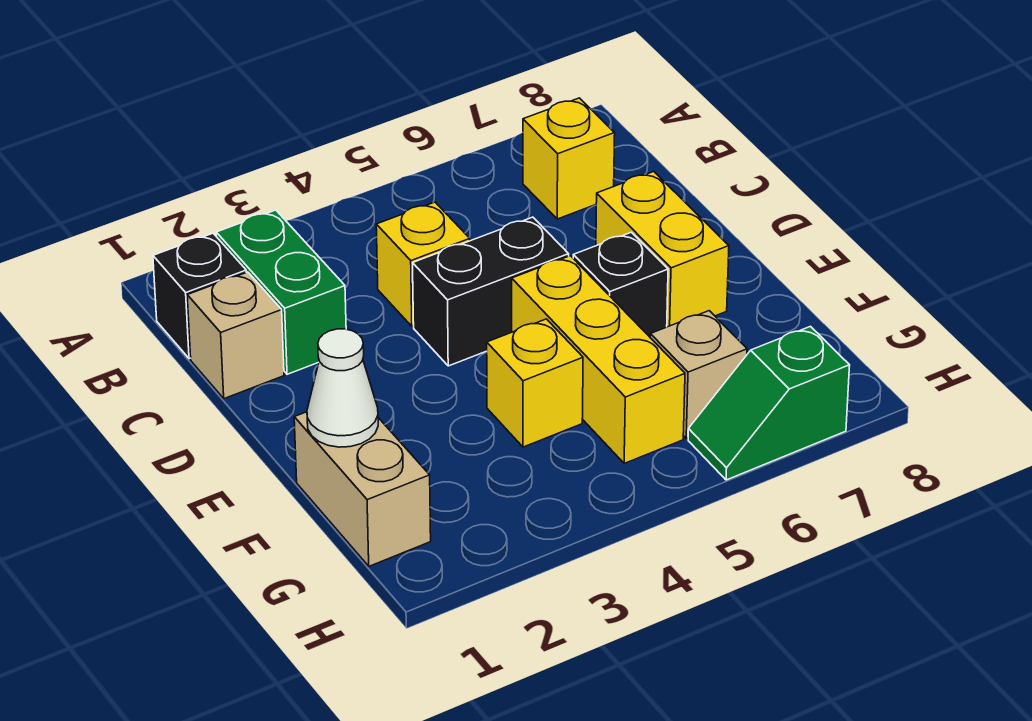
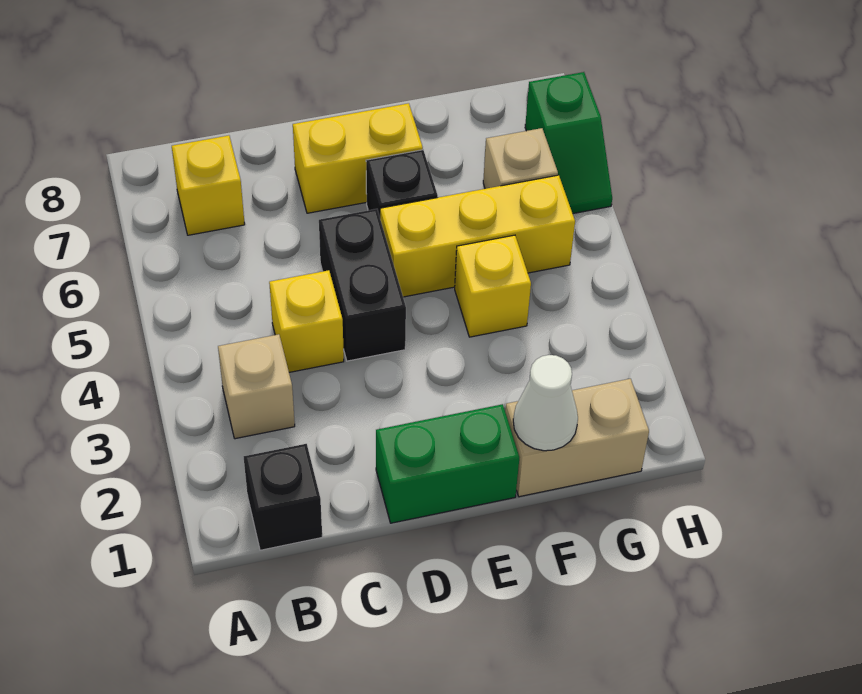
green 1x2 brick [216,210,346,374] -> green 1x2 brick moved to [376,404,519,523]
tan 1x1 brick [187,272,284,399] -> tan 1x1 brick moved to [218,334,295,439]

